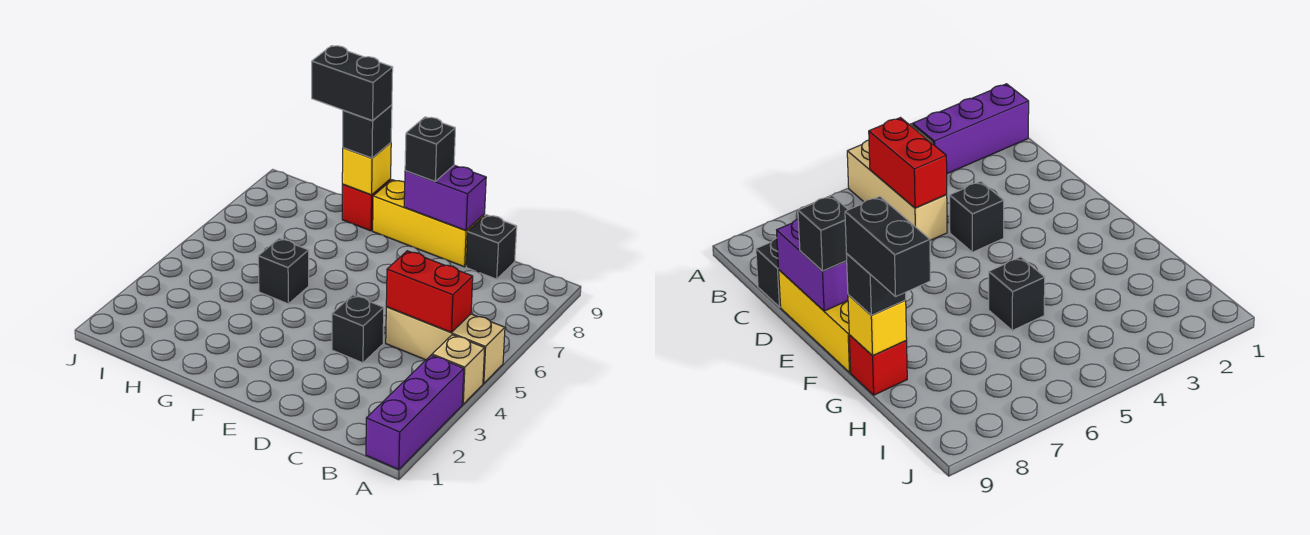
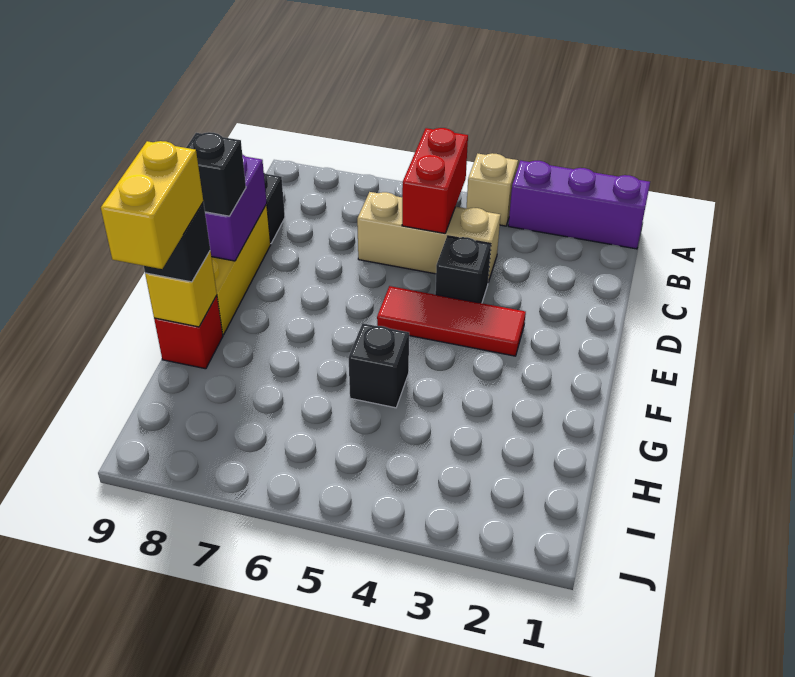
tan 1x3 brick [386,307,505,383] -> tan 1x3 brick turned to [357,192,500,282]
none -> red 1x3 tile [377,286,526,356]
black 1x2 brick [312,46,393,121] -> yellow 1x2 brick [101,141,203,269]

